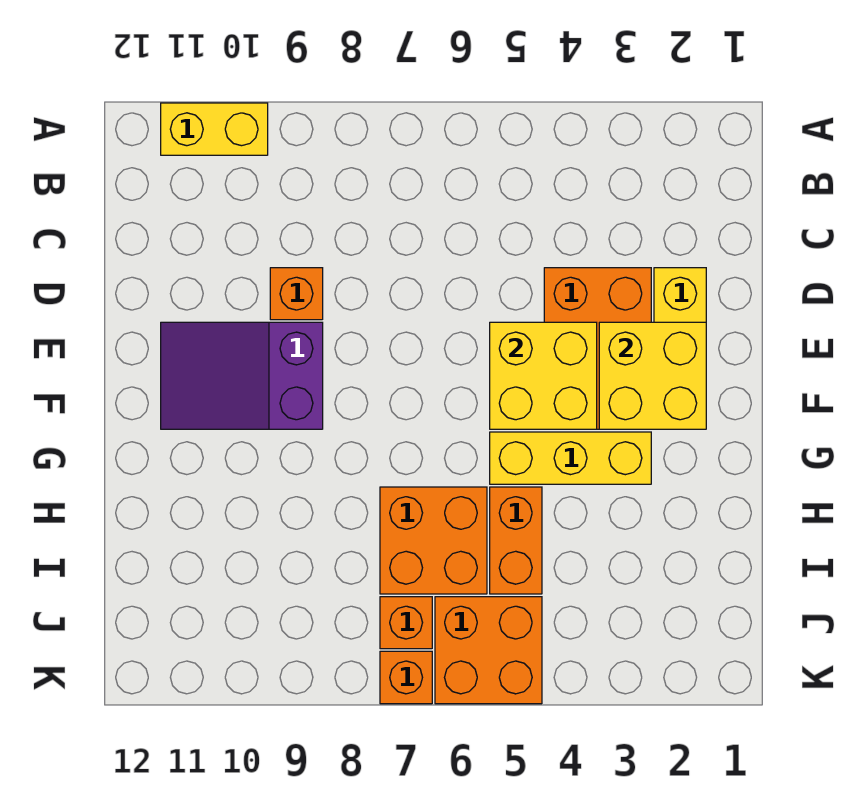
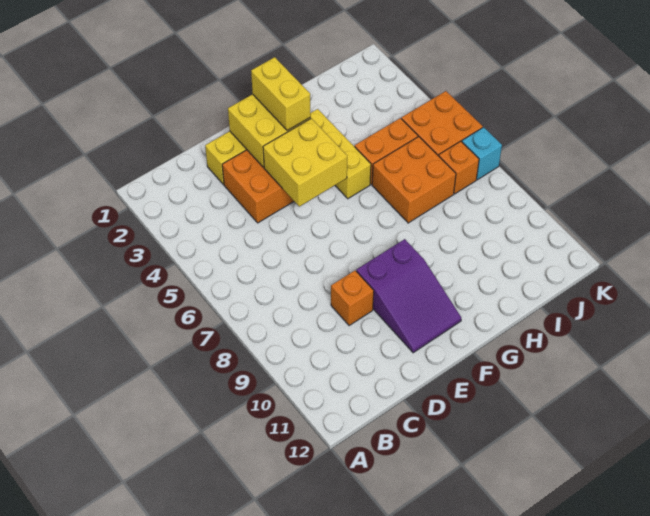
yellow 1x2 brick [161,103,268,155] -> yellow 1x2 brick moved to [251,57,311,131]
orange 1x1 brick [380,651,432,704] -> cyan 1x1 brick [462,127,502,180]

